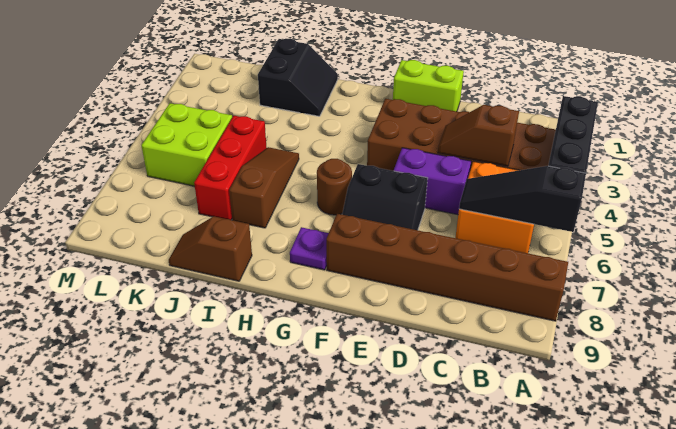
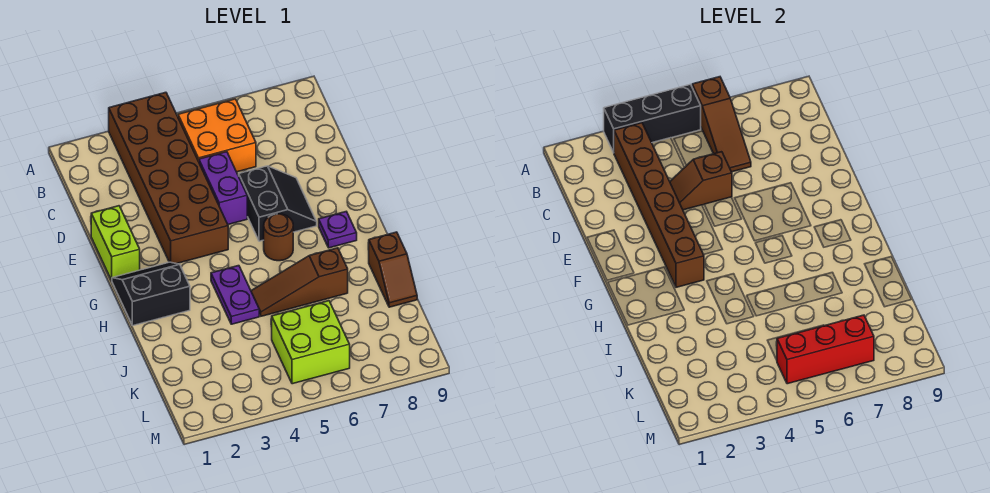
black 1x3 slope [459,166,586,232] -> brown 1x3 slope [692,77,751,172]
brown 1x6 brick [326,214,568,321] -> brown 1x6 brick moved to [614,123,704,287]
brown 1x2 slope [438,105,519,166] -> brown 1x2 slope turned to [670,152,732,210]
none -> purple 1x2 plate [211,266,259,324]
black 2x2 slope [258,39,338,116] -> black 2x2 slope moved to [112,262,190,326]
red 1x3 brick [194,116,267,220] -> red 1x3 brick moved to [777,315,874,384]

